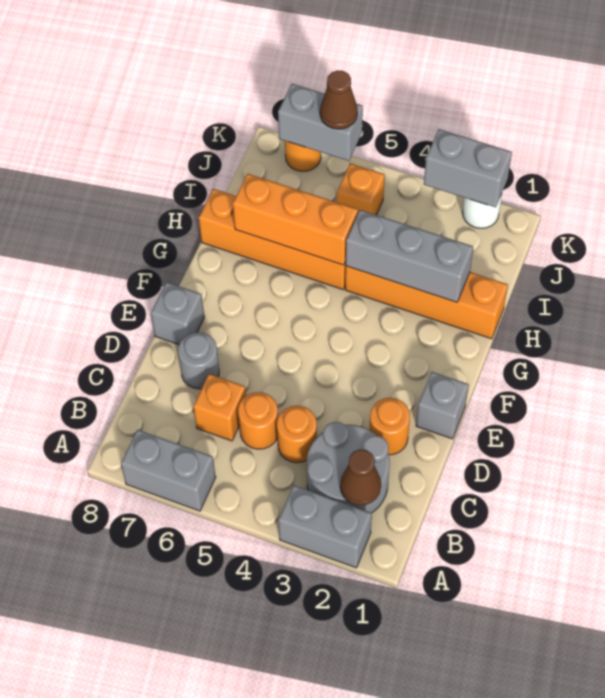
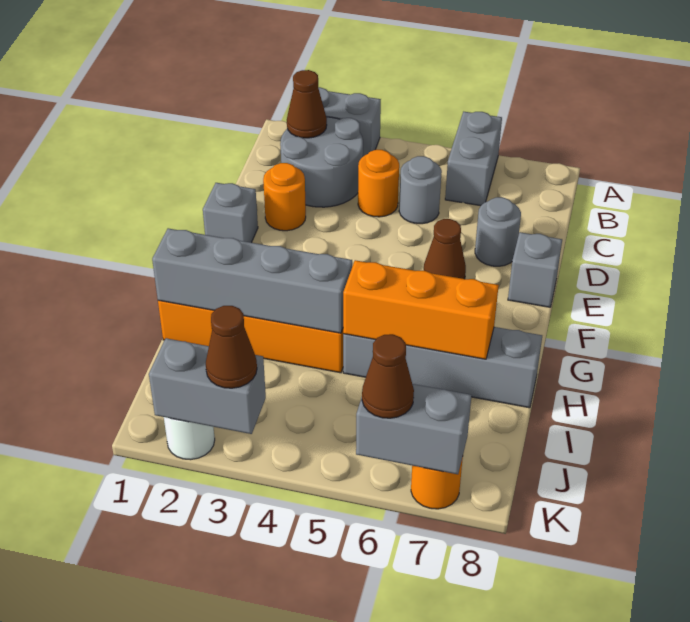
grey 1x2 brick [121,430,216,511] -> grey 1x2 brick turned to [445,112,502,206]
orange 1x1 round brick [238,392,278,449] -> grey 1x1 round brick [399,156,442,224]
orange 1x1 brick [193,374,246,441] -> none
none -> brown 1x1 cone [424,219,466,279]
grey 1x3 brick [346,210,473,302] -> grey 1x4 brick [152,228,352,333]
orange 1x4 brick [199,189,346,289] -> grey 1x4 brick [343,327,542,408]
orange 1x1 brick [337,163,385,215] -> none
none -> brown 1x1 cone [206,306,257,388]

